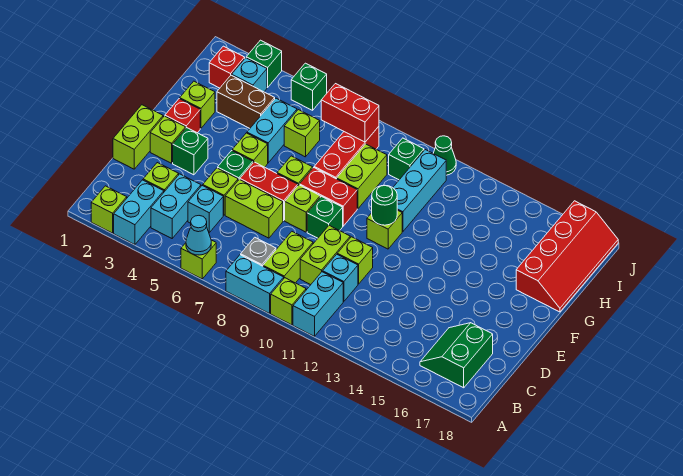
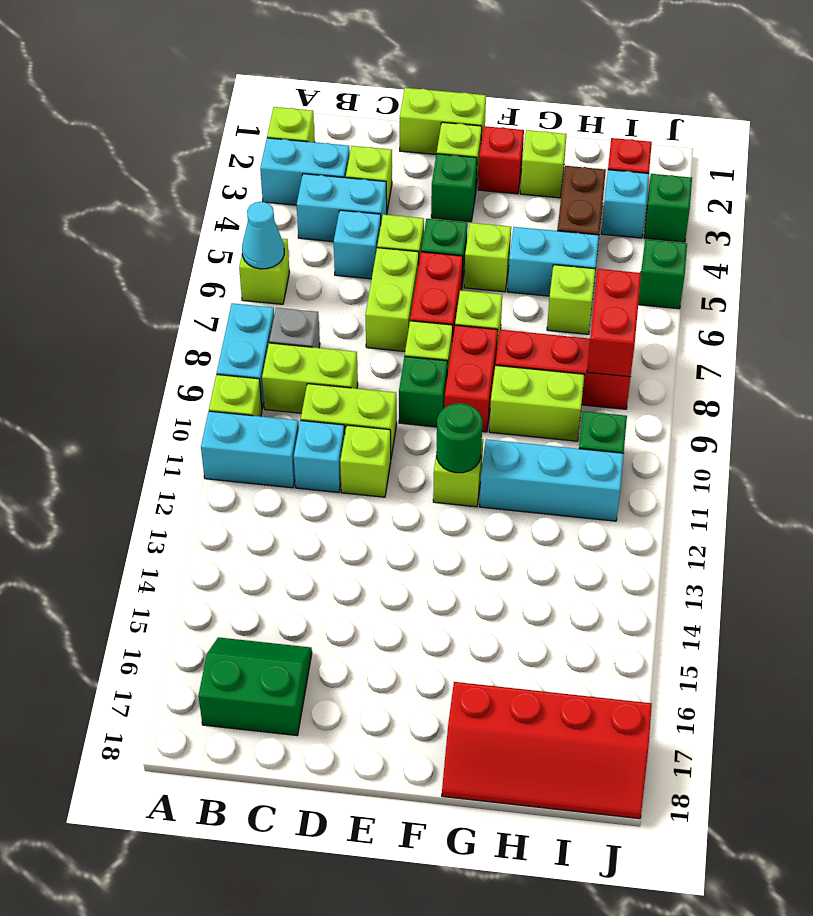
green 1x1 cone [433,136,456,175] -> none

